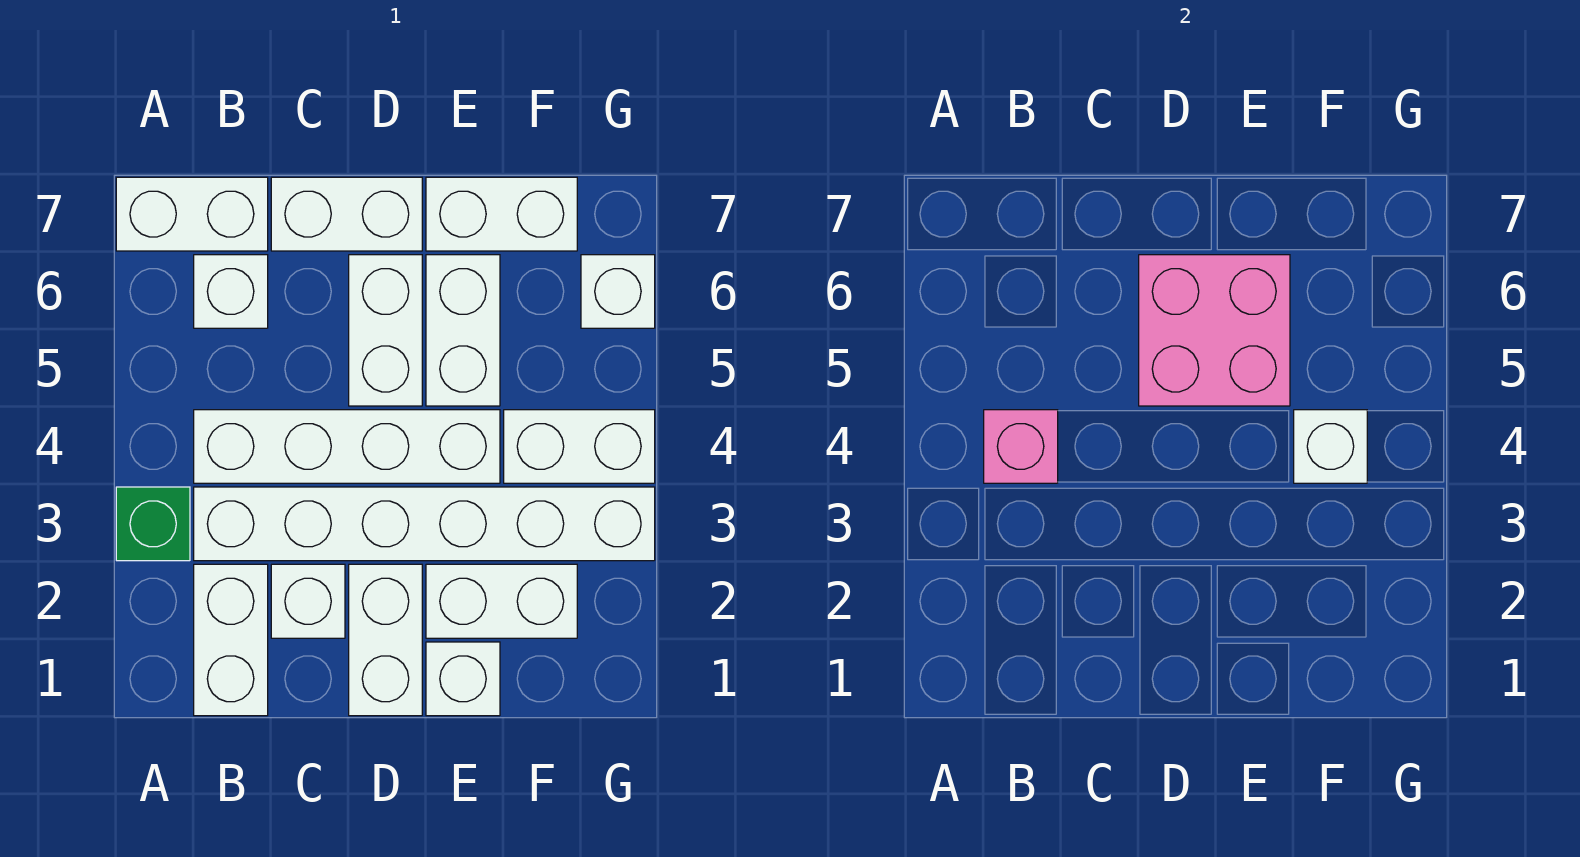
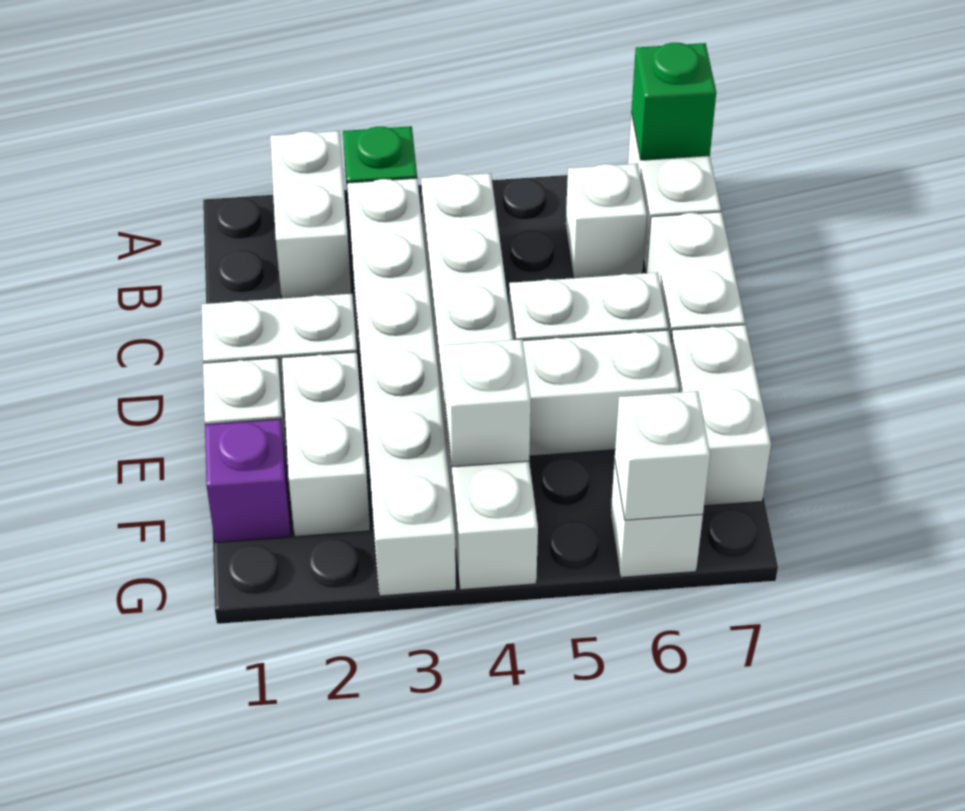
none -> green 1x1 brick [631,43,716,160]
white 1x2 brick [194,564,268,716] -> white 1x2 brick turned to [270,131,351,299]
pink 1x1 brick [984,410,1058,483] -> none
white 1x1 brick [271,564,345,638] -> white 1x1 brick moved to [615,391,710,520]
pink 2x2 brick [1139,255,1290,406] -> none
none -> purple 1x1 brick [205,419,291,543]

